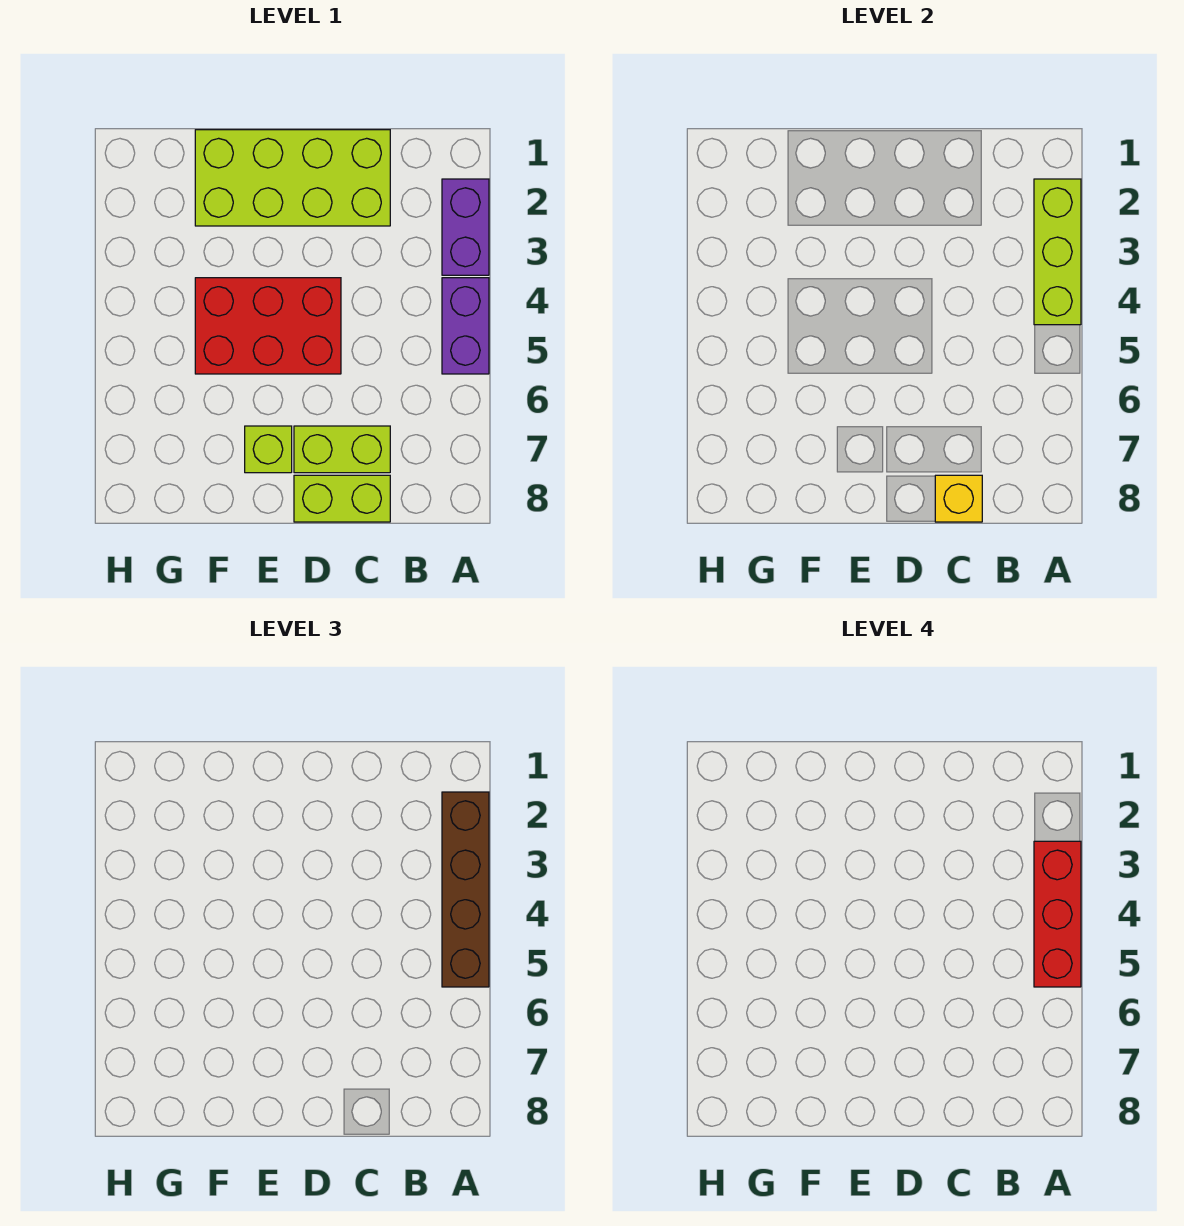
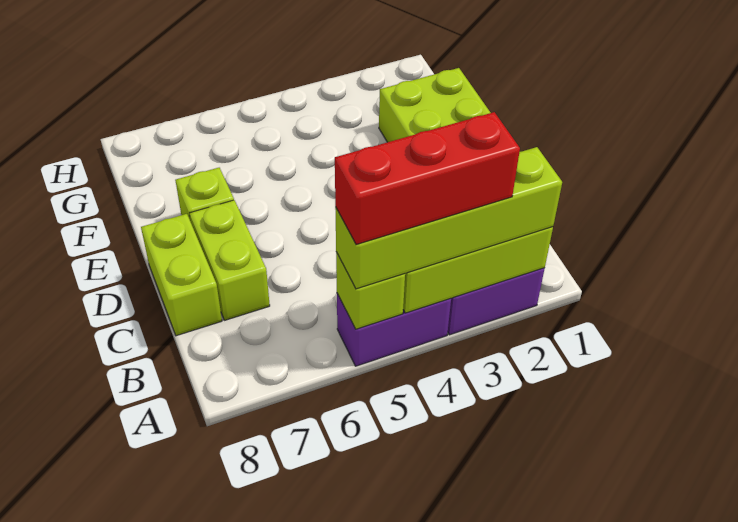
brown 1x4 brick [442,792,489,987] -> lime 1x4 brick [335,147,562,289]
none -> lime 1x1 brick [336,252,405,329]
yellow 1x1 brick [935,475,982,522] -> none
red 2x3 brick [195,278,341,374] -> none

